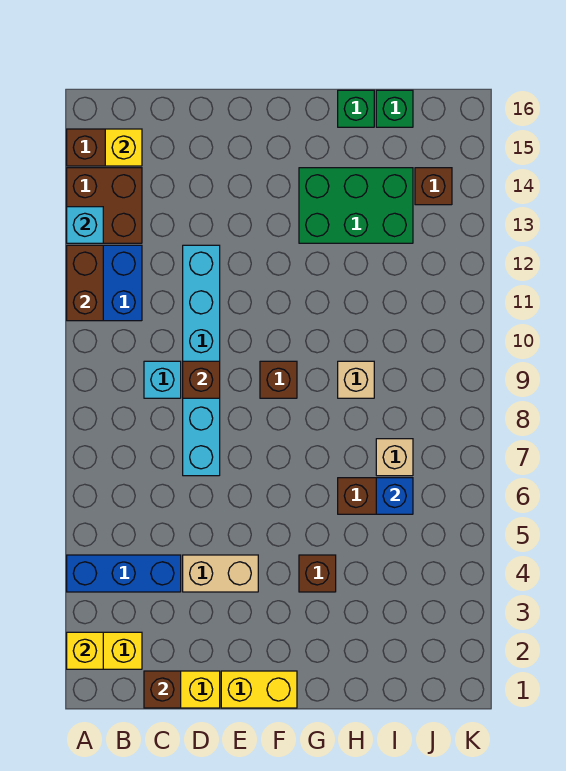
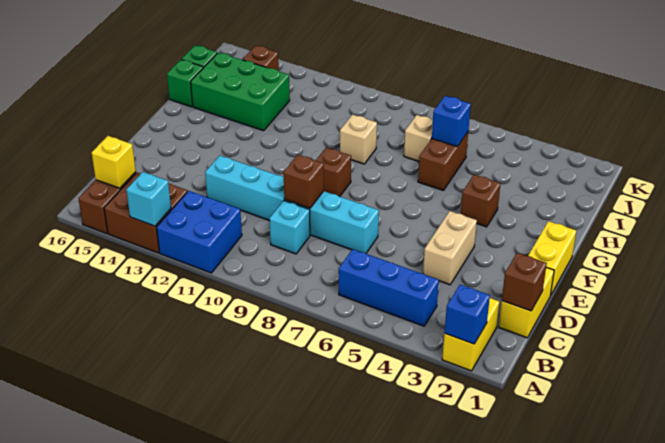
yellow 1x1 brick [67,632,103,669] -> blue 1x1 brick [445,285,490,344]
blue 1x3 brick [67,555,181,592] -> blue 1x3 brick turned to [339,249,439,326]
brown 1x2 brick [67,245,103,321] -> none
green 2x3 brick [299,168,413,243] -> green 2x3 brick turned to [191,53,290,131]

